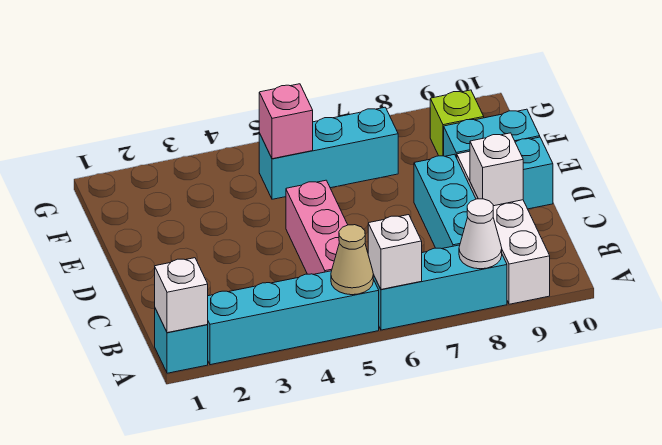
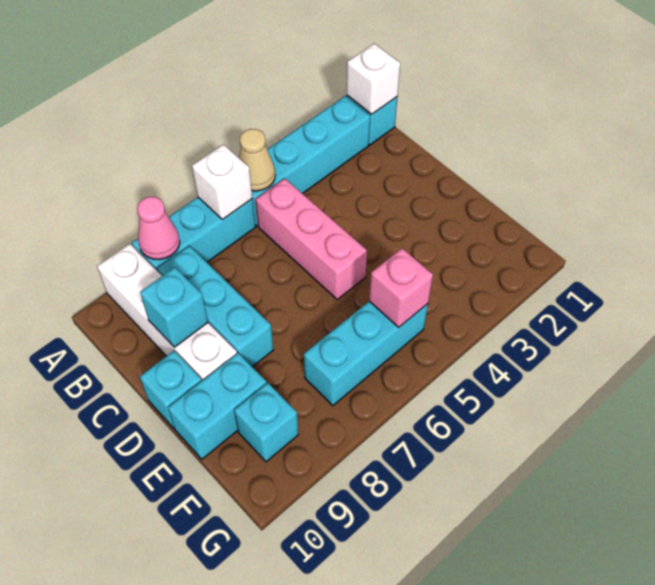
white 1x1 cone [459,199,502,269] -> pink 1x1 cone [137,197,180,260]
white 1x1 brick [470,133,523,206] -> cyan 1x1 brick [140,267,208,347]
lime 1x1 brick [430,90,484,156] -> cyan 1x1 brick [234,383,298,462]

